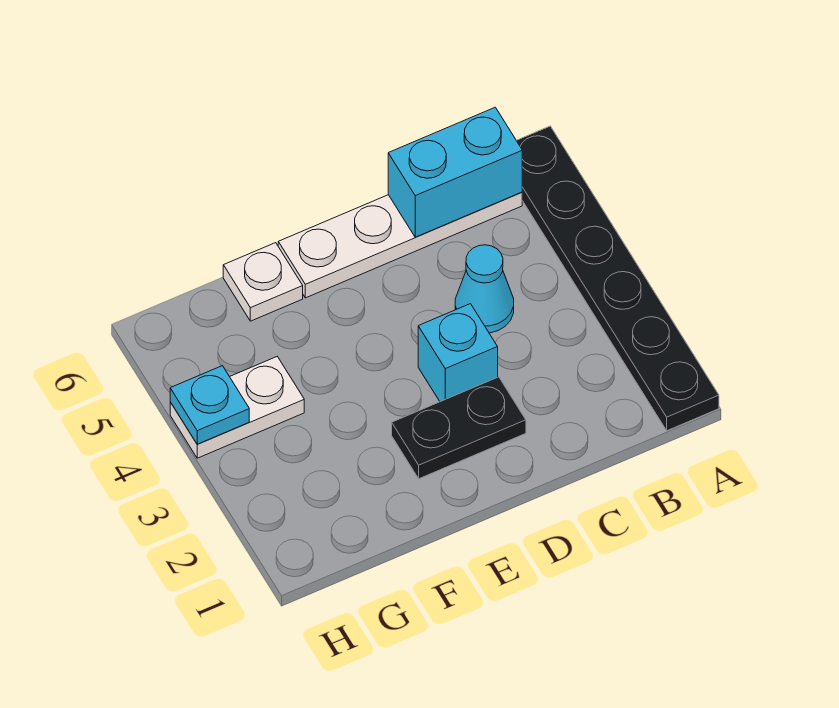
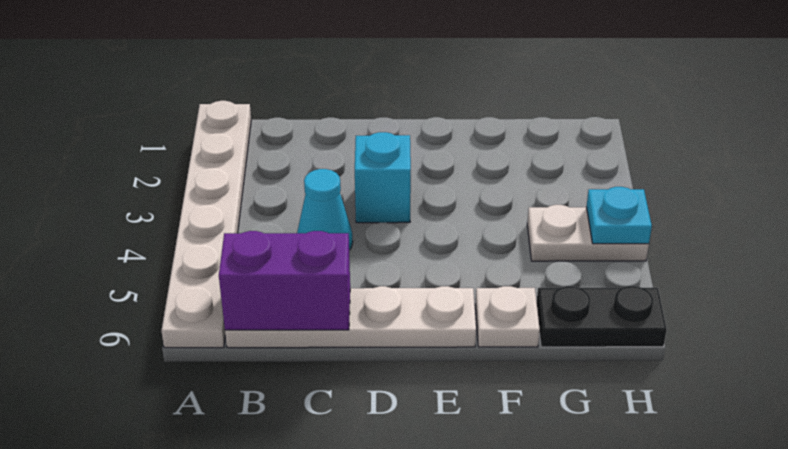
black 1x6 plate [516,126,719,431] -> white 1x6 plate [161,101,251,348]
cyan 1x2 brick [388,107,522,237] -> purple 1x2 brick [219,231,350,330]
black 1x2 plate [392,377,526,479] -> black 1x2 plate moved to [537,286,667,347]

